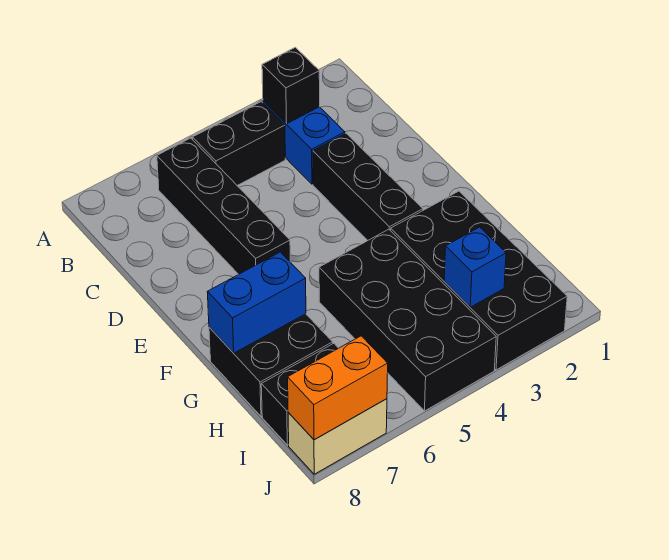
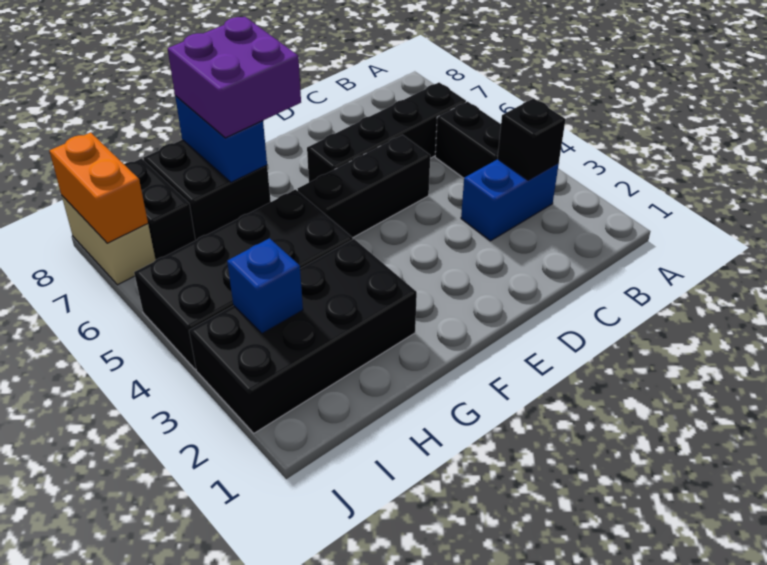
black 1x3 brick [313,133,423,240] -> black 1x3 brick moved to [298,135,430,238]
none -> purple 2x2 brick [168,16,301,138]

